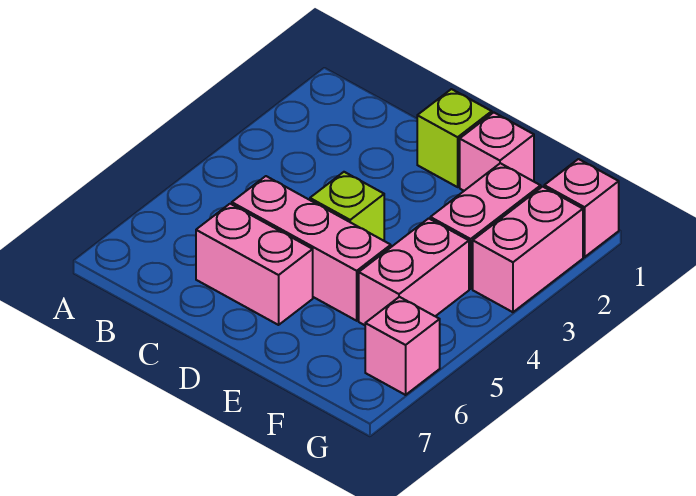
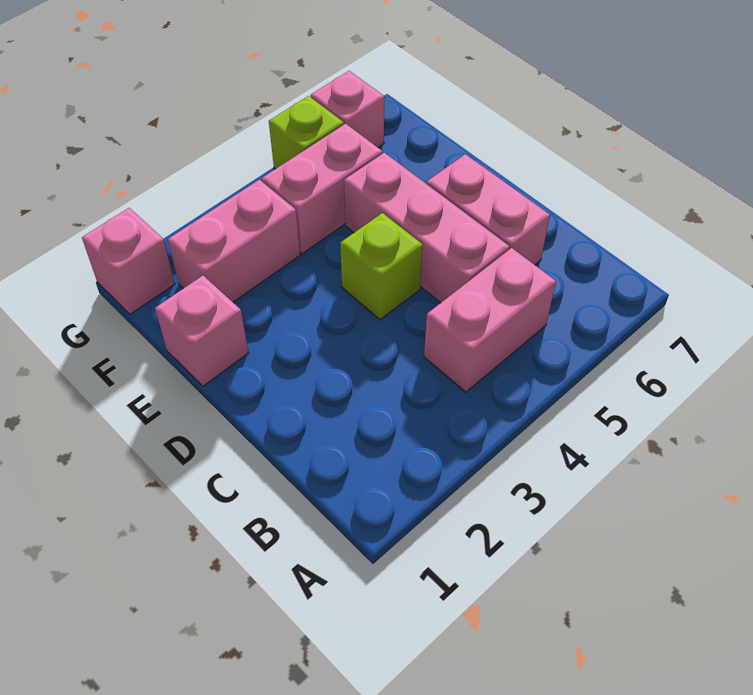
lime 1x1 brick [417,89,492,187] -> lime 1x1 brick moved to [269,96,344,169]
pink 1x2 brick [473,187,583,312] -> pink 1x2 brick moved to [424,248,556,392]

